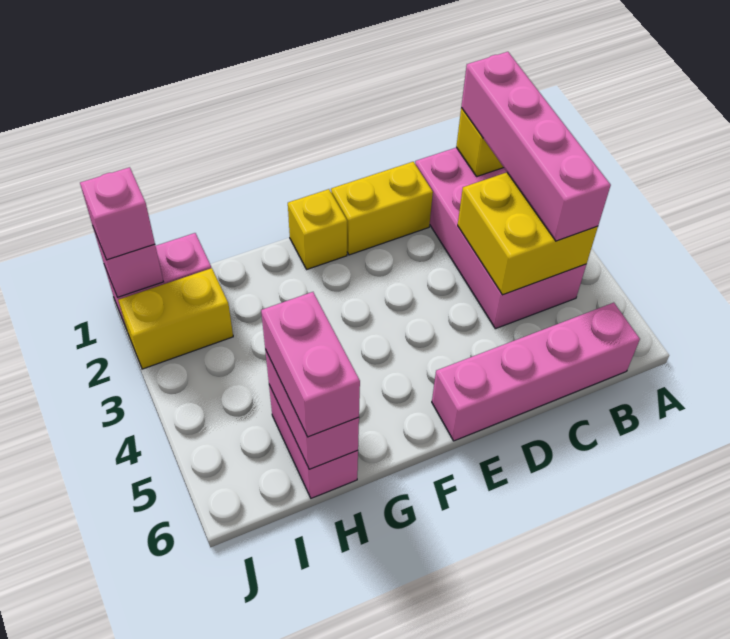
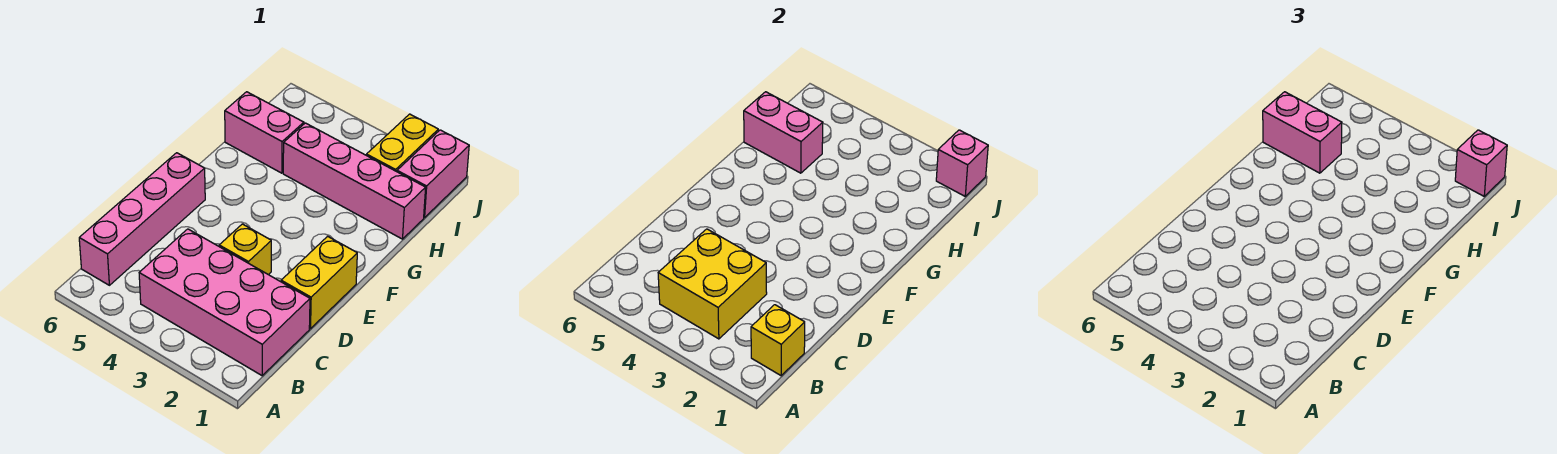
pink 1x4 brick [461,52,611,241] -> pink 1x4 brick moved to [283,123,426,239]
yellow 1x1 brick [288,189,347,269] -> yellow 1x1 brick moved to [219,224,271,275]

